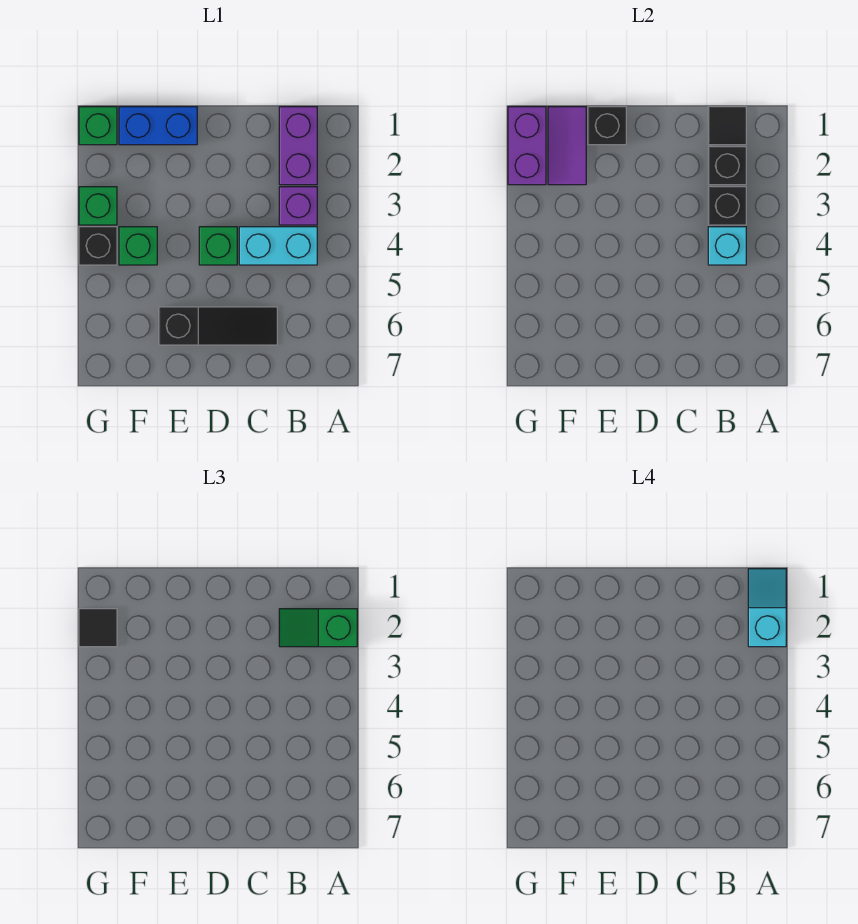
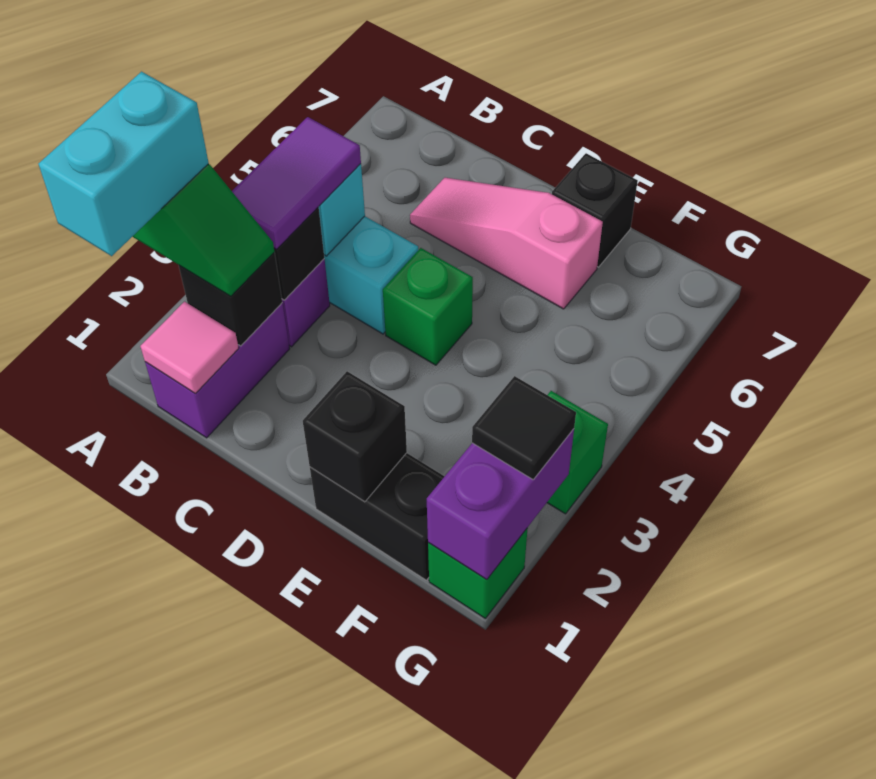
cyan 1x2 slope [748,569,786,647] -> cyan 1x2 brick [38,72,209,256]
black 1x1 tile [708,107,746,145] -> pink 1x1 tile [140,302,239,393]
black 1x3 slope [159,307,277,345] -> pink 1x3 slope [410,178,603,309]
blue 1x2 brick [119,107,197,145] -> black 1x2 brick [310,453,445,580]
purple 1x2 tile [548,107,586,185] -> purple 1x2 tile moved to [232,117,361,249]
green 1x1 brick [119,227,157,265] -> none
black 1x1 brick [79,227,117,265] -> black 1x1 brick moved to [552,154,638,267]

